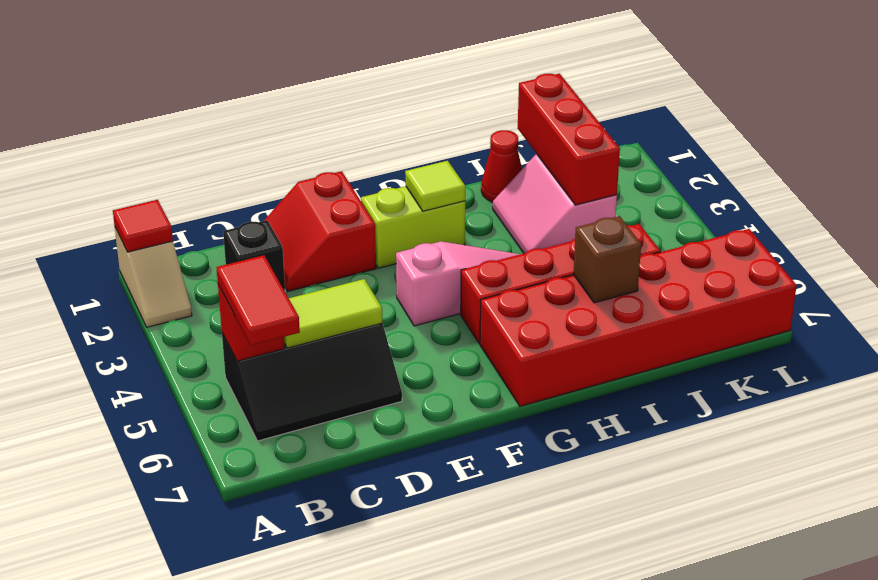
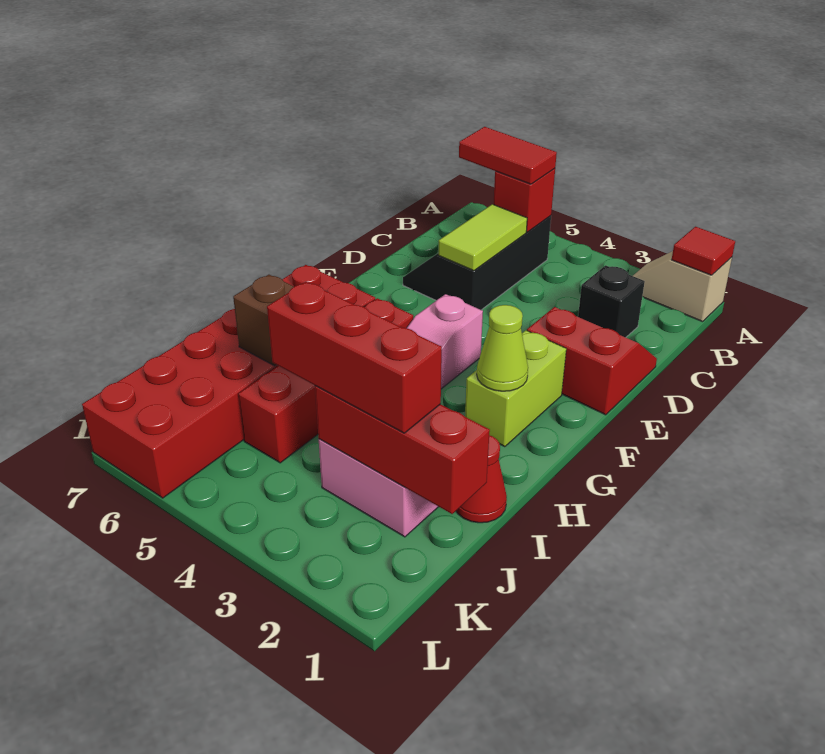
lime 1x1 tile [405,161,465,211] -> lime 1x1 cone [477,305,528,391]
none -> red 1x3 brick [267,282,442,433]

